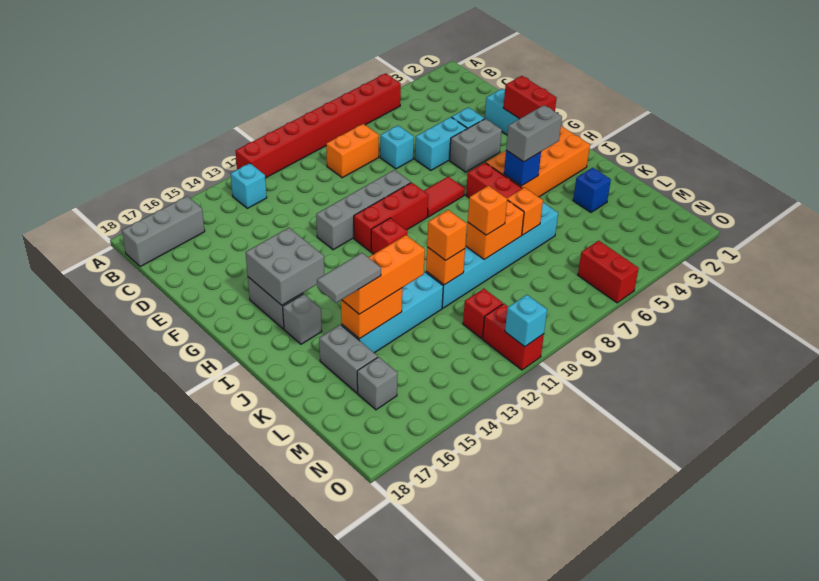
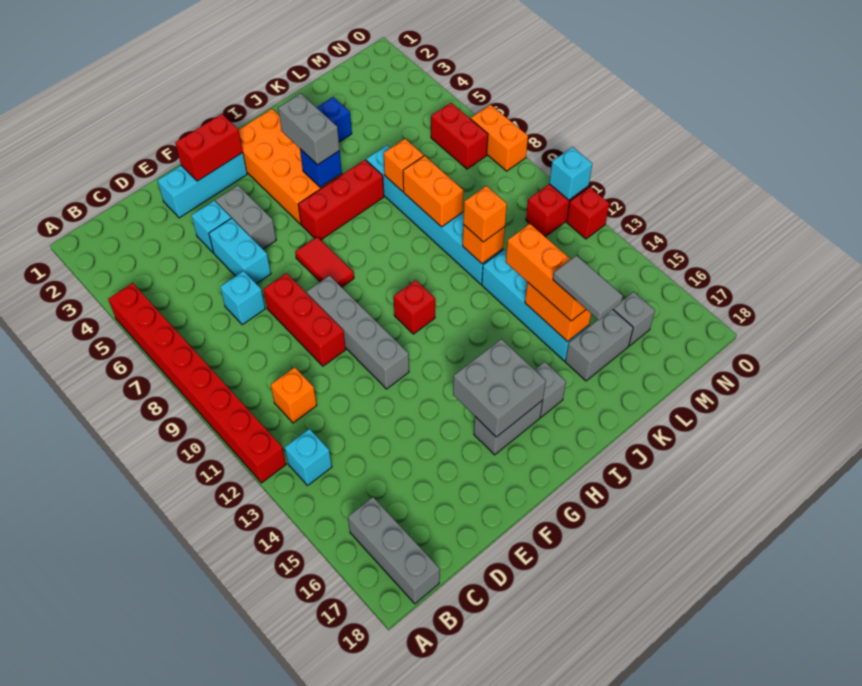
orange 1x2 brick [326,124,379,178] -> orange 1x2 brick moved to [471,105,528,171]
red 1x3 brick [354,182,428,251] -> red 1x3 brick moved to [263,273,346,366]
orange 1x1 brick [468,186,507,235] -> orange 1x1 brick moved to [271,367,317,423]
red 1x1 brick [463,289,503,338] -> red 1x1 brick moved to [567,187,609,239]
red 1x2 brick [578,241,639,303] -> red 1x2 brick turned to [431,103,488,169]

